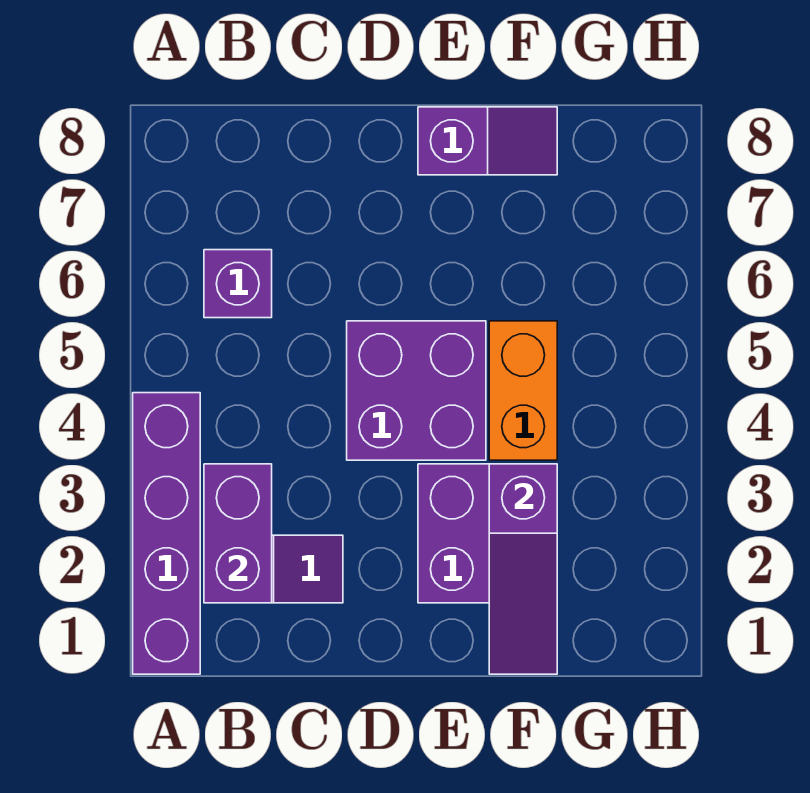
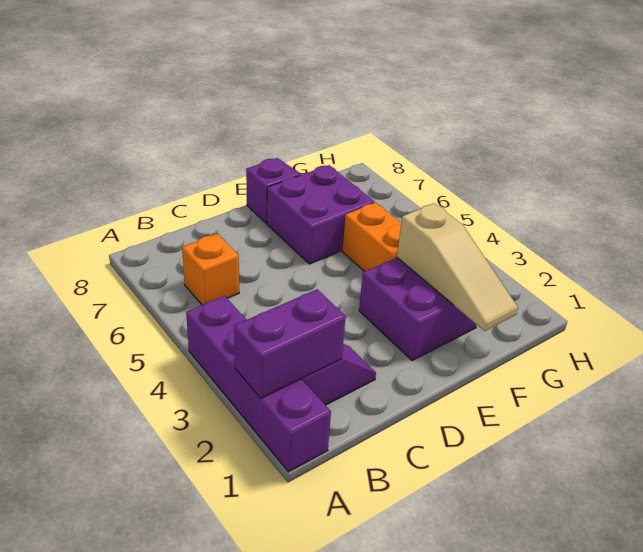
purple 1x2 brick [204,464,272,603] -> purple 1x2 brick turned to [234,289,346,398]
purple 1x1 brick [204,250,272,318] -> orange 1x1 brick [182,234,239,305]
purple 2x2 brick [347,321,486,460] -> purple 2x2 brick moved to [267,165,374,264]
purple 1x3 slope [489,464,557,674] -> tan 1x3 slope [397,203,518,331]

